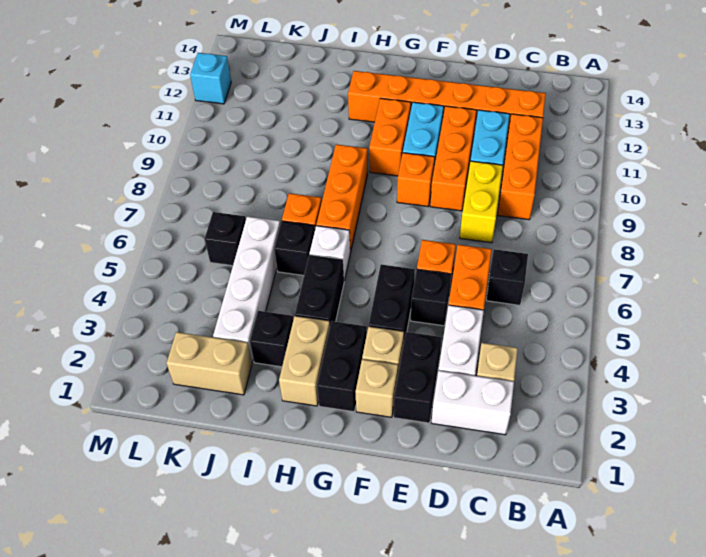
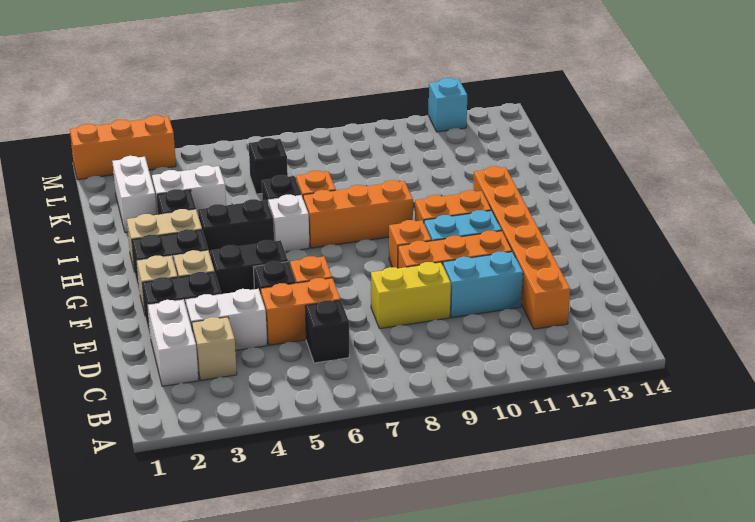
orange 1x3 brick [498,114,543,220] -> orange 1x3 brick moved to [70,115,176,180]
tan 1x2 brick [167,332,252,395] -> white 1x2 brick [112,156,157,232]
white 1x4 brick [213,216,280,362] -> white 1x2 brick [152,165,226,215]

